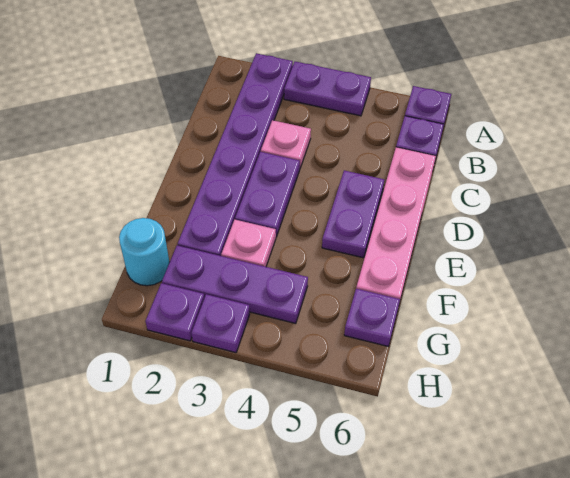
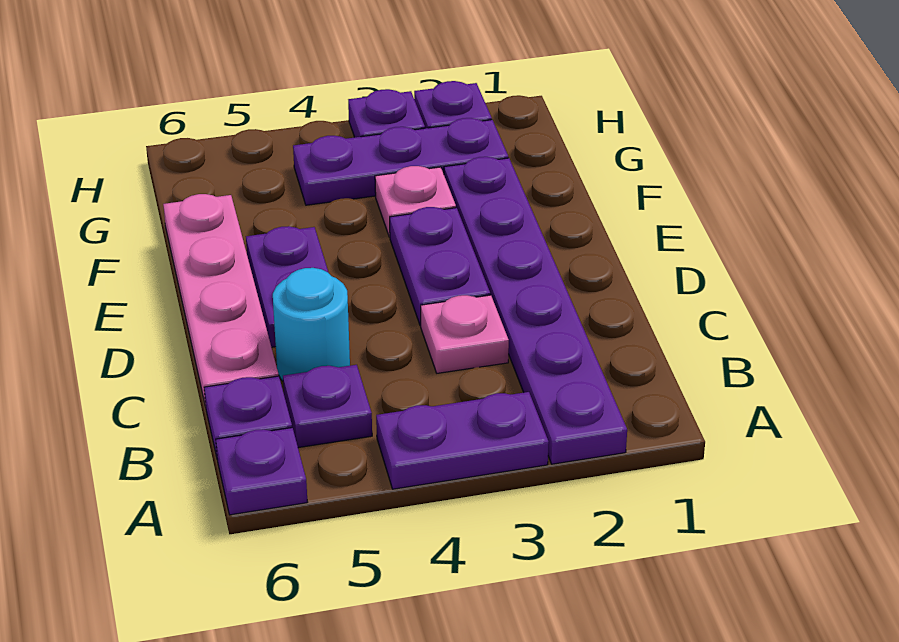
cyan 1x1 round brick [119,218,170,286] -> cyan 1x1 round brick moved to [273,268,350,381]
purple 1x1 plate [344,289,400,347] -> purple 1x1 plate moved to [283,365,372,448]

